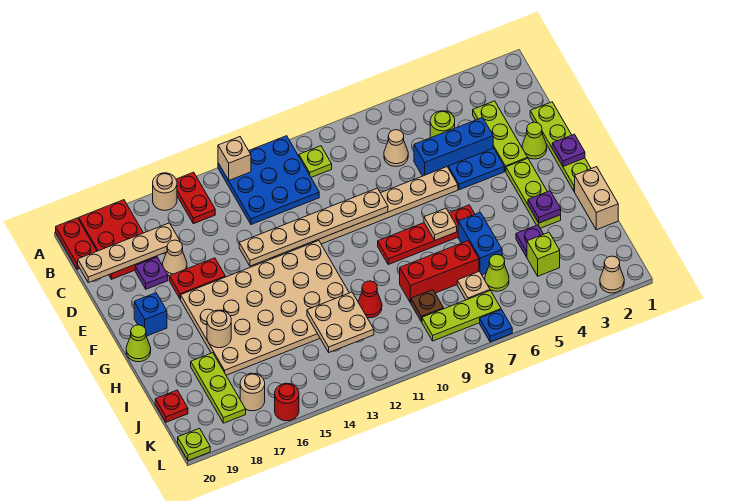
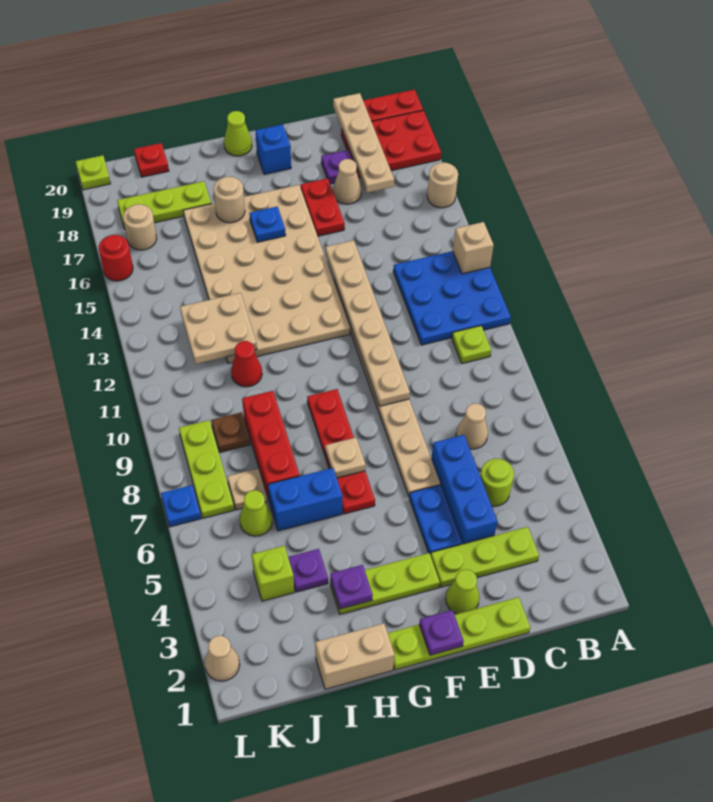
red 1x2 plate [176,172,215,224] -> none
none -> blue 1x1 plate [249,206,286,242]

